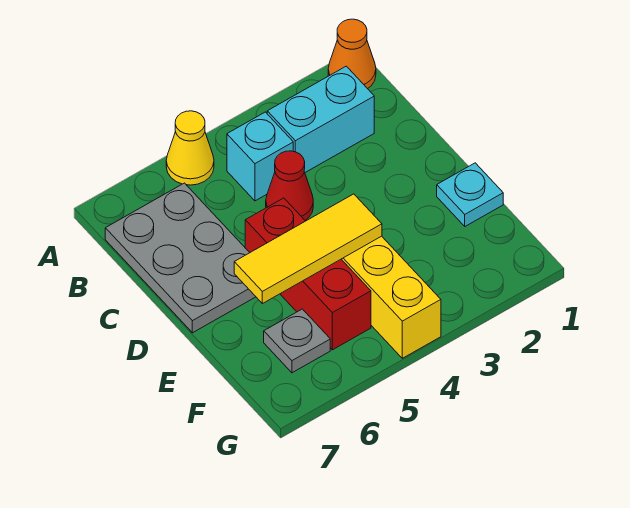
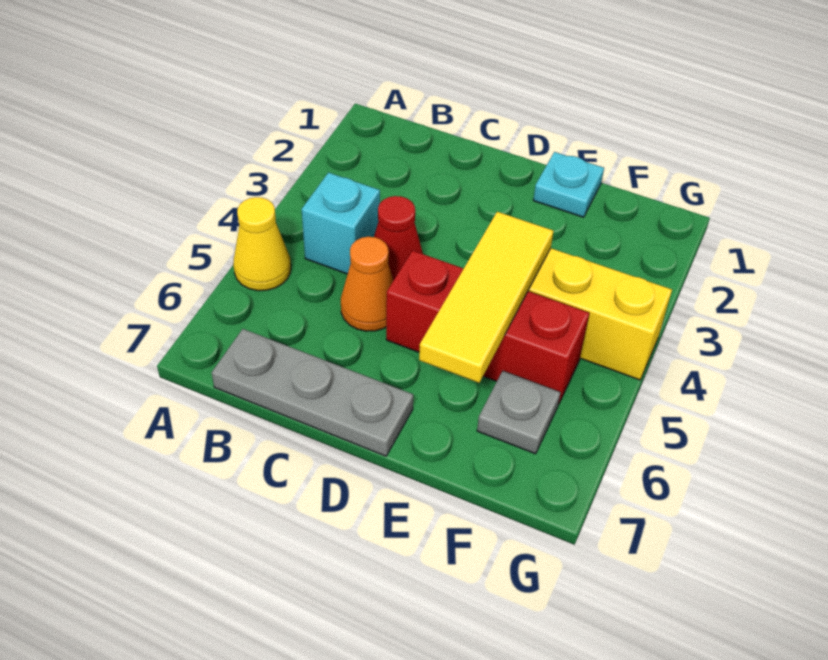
orange 1x1 cone [328,19,376,89] -> orange 1x1 cone moved to [341,237,393,331]
cyan 1x2 brick [267,66,374,172] -> none
grey 2x3 plate [105,183,256,333] -> grey 1x3 plate [212,329,413,456]

